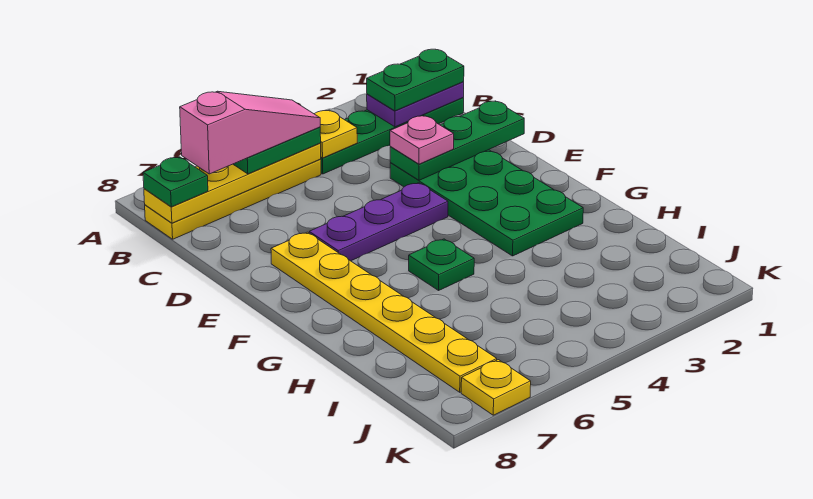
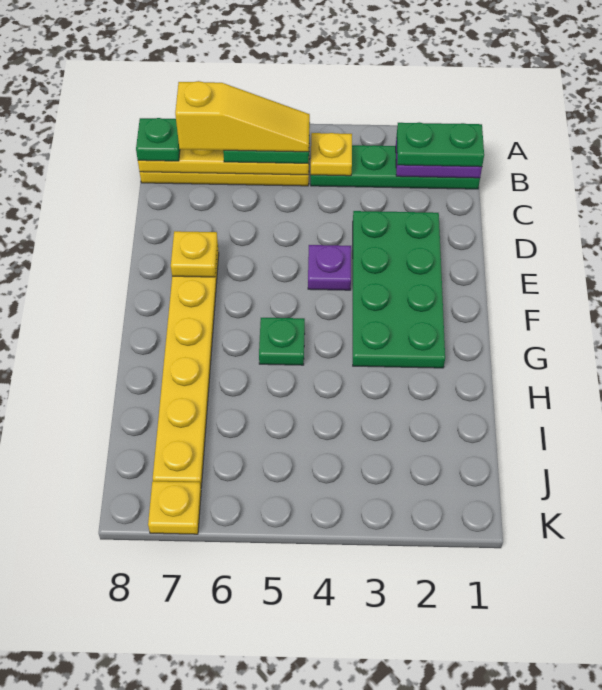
pink 1x3 slope [180,91,320,174] -> yellow 1x3 slope [175,81,310,152]
green 1x3 plate [390,101,524,180] -> none
pink 1x1 plate [390,116,454,164] -> none
purple 1x3 plate [309,183,448,261] -> purple 1x1 plate [308,245,351,290]
none -> yellow 1x1 plate [171,231,218,277]

